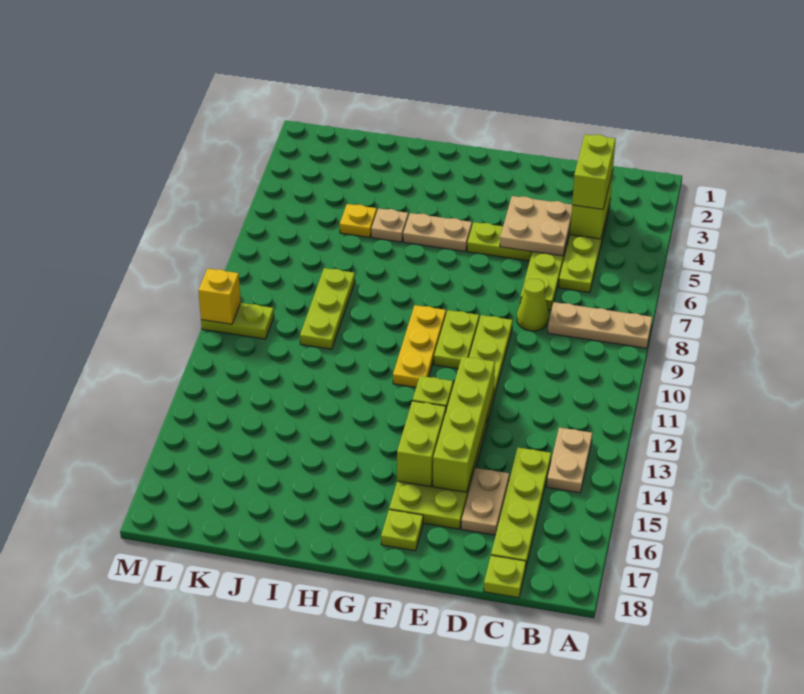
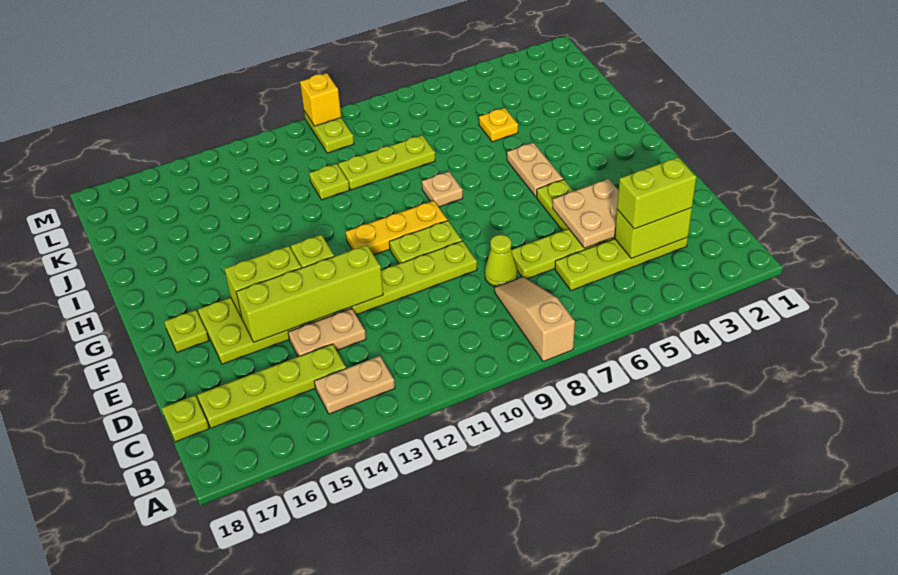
tan 1x3 plate [548,302,652,348] -> tan 1x3 slope [495,277,575,361]
tan 1x2 plate [461,468,509,535] -> tan 1x2 plate moved to [288,308,366,357]
tan 1x1 plate [371,208,408,242] -> tan 1x1 plate moved to [422,172,463,207]
none -> lime 1x1 plate [309,164,349,200]

